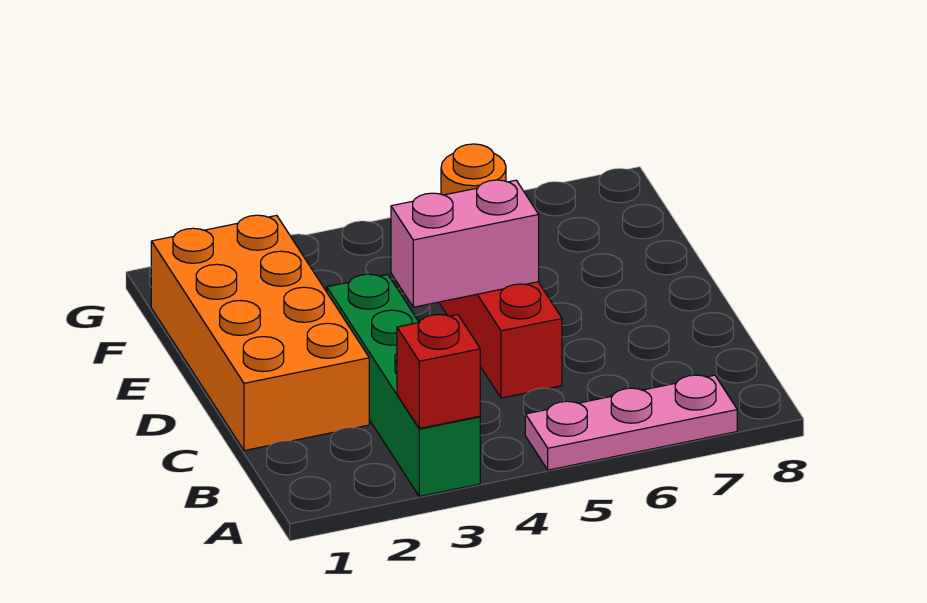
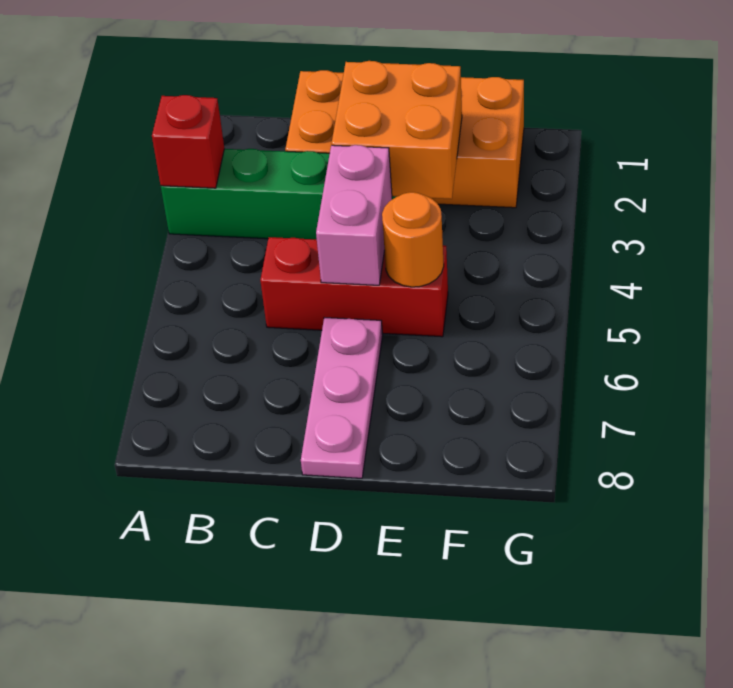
pink 1x3 plate [525,375,737,470] -> pink 1x3 plate moved to [301,318,383,478]
none -> orange 2x2 brick [332,61,462,199]

